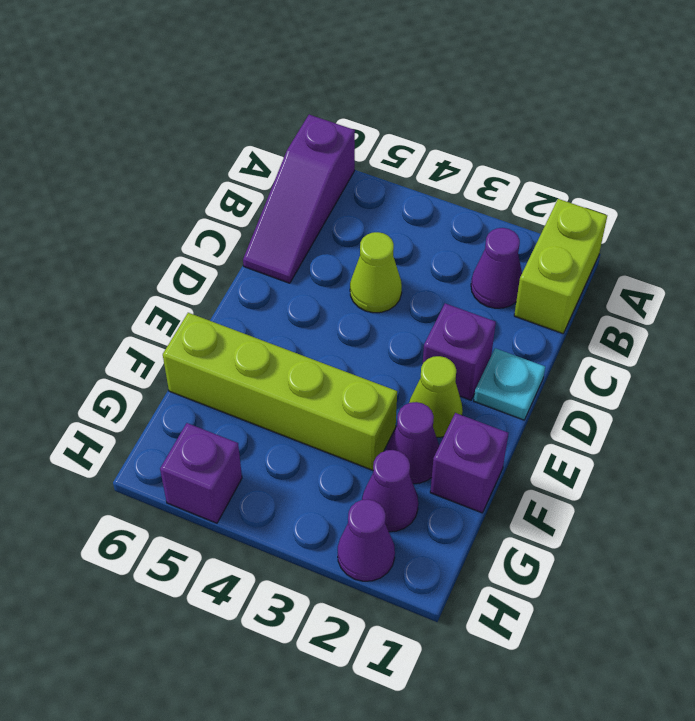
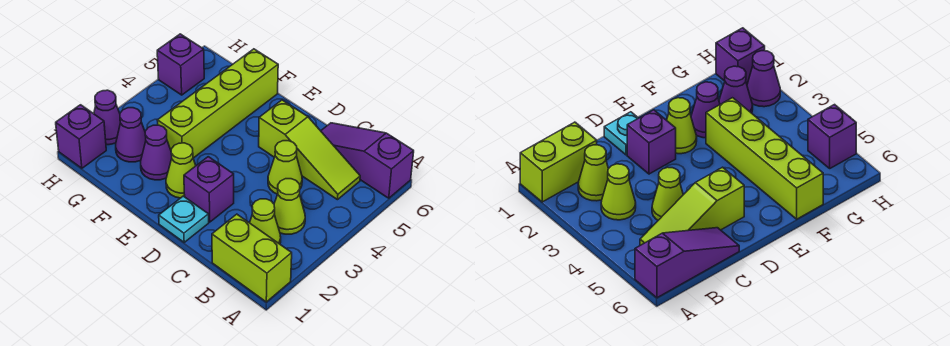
purple 1x1 cone [471,228,522,308] -> lime 1x1 cone [250,199,281,244]
none -> lime 1x1 cone [274,179,305,234]
none -> lime 1x3 slope [259,100,360,200]
purple 1x1 brick [430,413,508,513] -> purple 1x1 brick moved to [56,105,106,168]

